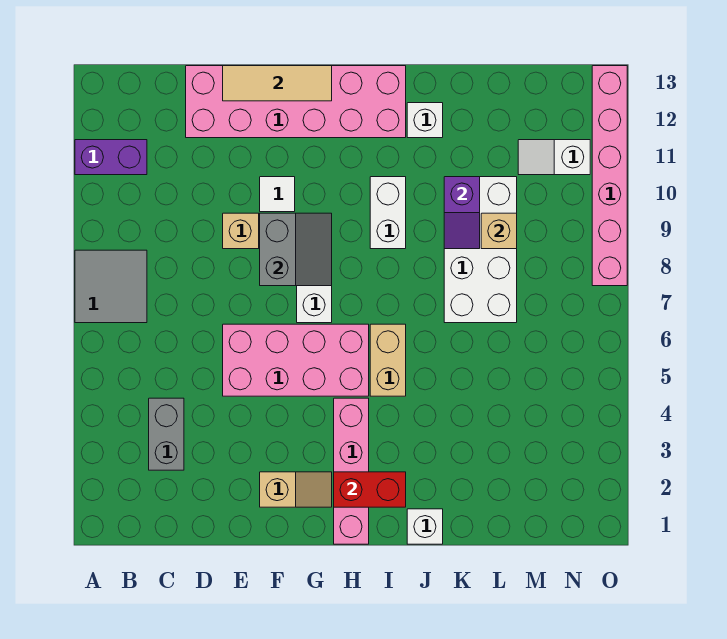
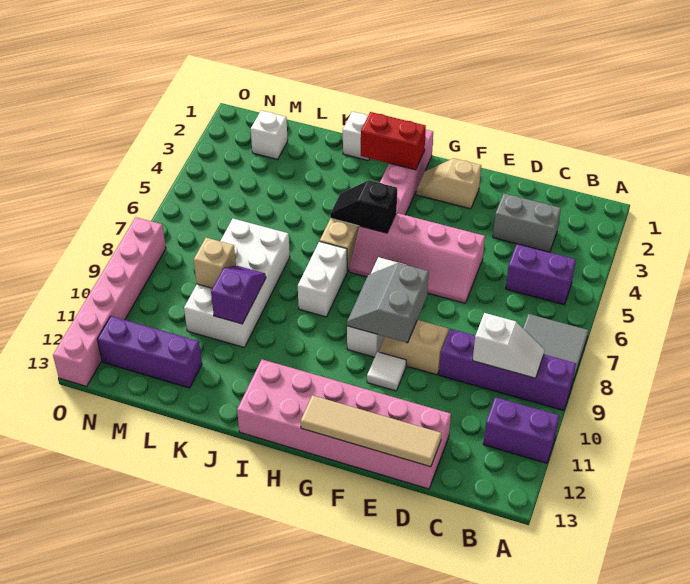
none -> purple 1x4 brick [439,329,576,410]
none -> purple 1x2 brick [506,244,576,305]
grey 1x2 brick [149,398,184,470] -> grey 1x2 brick turned to [493,194,561,252]
pink 2x4 brick [223,324,369,396] -> pink 2x4 slope [349,213,485,303]
tan 1x3 tile [223,66,332,101] -> tan 1x4 tile [301,395,441,467]
none -> black 1x2 slope [330,180,397,233]
white 1x2 brick [370,177,406,249] -> white 1x2 brick moved to [298,241,347,317]
white 1x1 brick [407,103,443,138] -> white 1x1 brick moved to [251,111,288,159]
none -> purple 1x3 brick [97,316,202,388]
white 1x2 slope [518,140,590,175] -> white 1x2 slope moved to [473,313,544,378]

